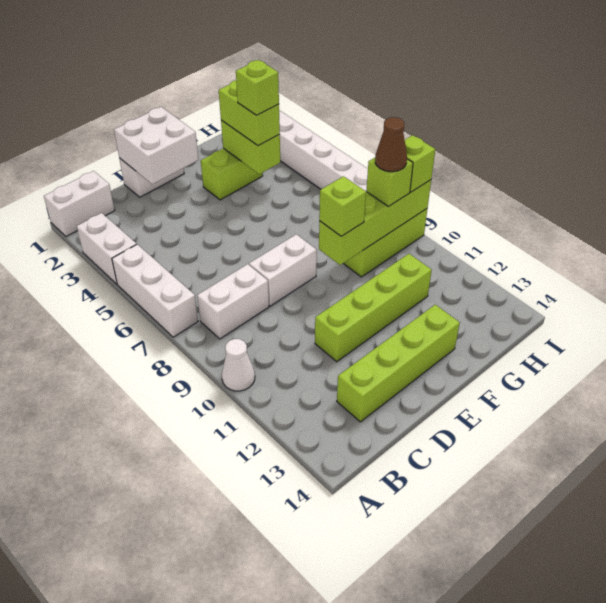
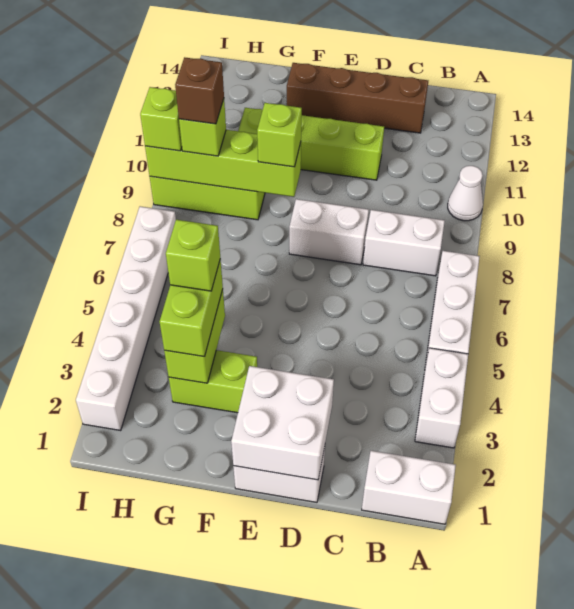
lime 1x4 brick [337,305,460,422] -> brown 1x4 brick [287,63,428,133]
brown 1x1 cone [375,117,407,172] -> brown 1x1 brick [175,57,224,124]

